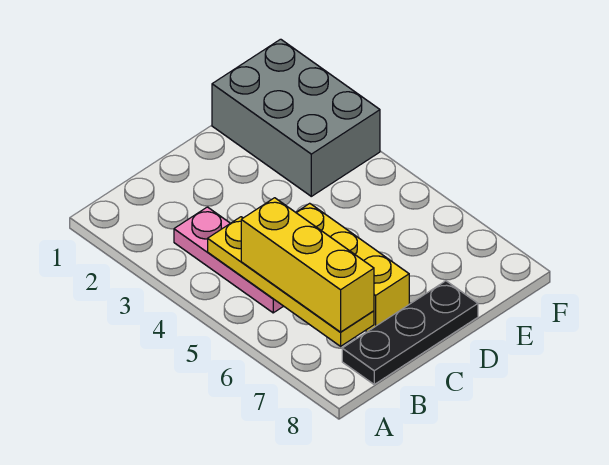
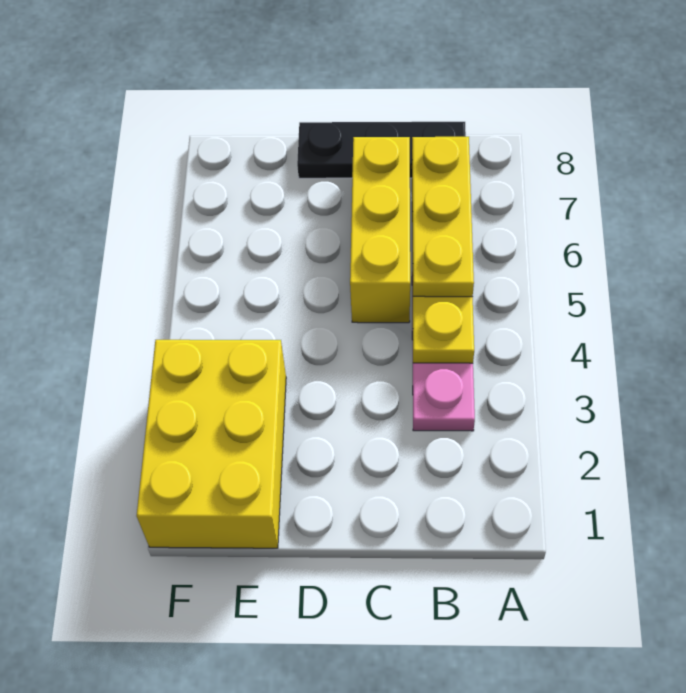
yellow 1x3 brick [241,198,374,332] -> yellow 1x3 plate [412,137,474,297]
grey 2x3 brick [212,39,380,196] -> yellow 2x3 brick [137,340,286,548]

